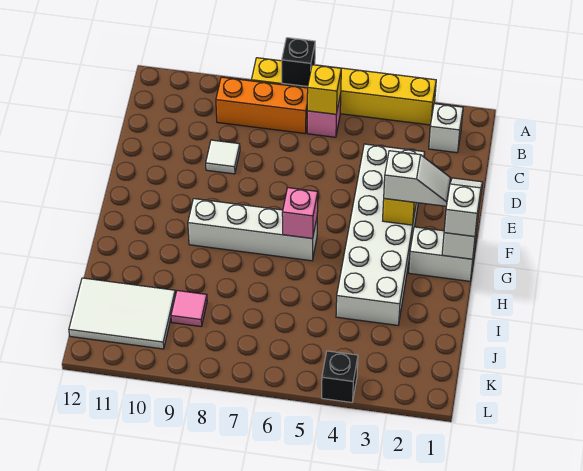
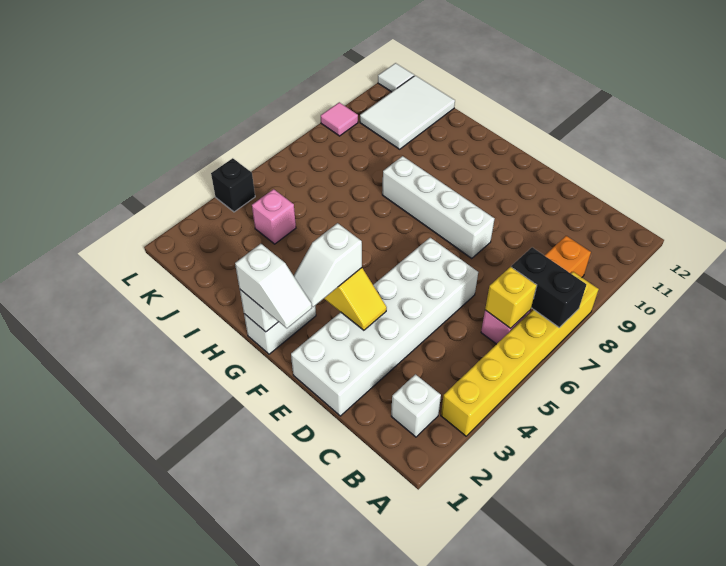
black 1x1 brick [282,38,315,86] -> black 1x2 brick [511,247,586,327]
white 2x6 brick [336,144,425,325] -> white 2x6 brick turned to [291,238,478,416]
white 1x1 tile [206,140,240,174] -> white 1x1 tile moved to [378,63,414,92]
white 1x4 brick [188,199,317,261] -> white 1x4 brick turned to [382,156,494,259]
pink 1x1 brick [282,188,318,239] -> pink 1x1 brick moved to [252,189,296,244]
pink 1x1 tile [171,291,207,327] -> pink 1x1 tile moved to [321,102,358,136]

